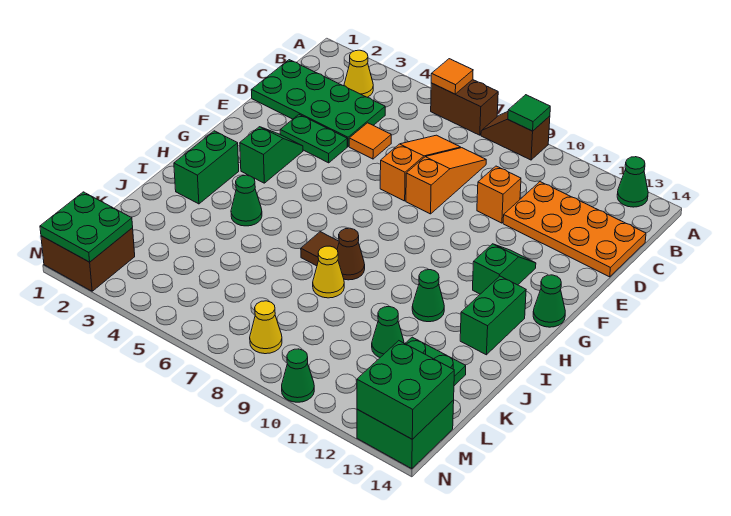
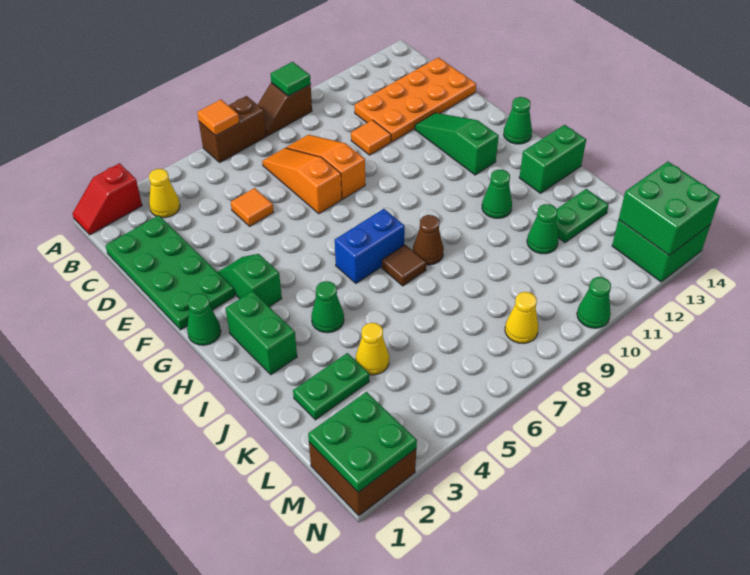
none -> red 1x2 slope [72,163,142,235]
green 1x1 cone [617,157,648,207] -> green 1x1 cone moved to [187,294,221,345]
green 2x4 plate [251,60,385,146] -> green 2x4 plate turned to [105,215,235,330]
orange 1x1 brick [477,166,521,223] -> orange 1x1 tile [351,120,391,155]
green 1x2 plate [280,115,347,163] -> green 1x2 plate moved to [293,353,369,420]
green 1x2 slope [473,244,536,294] -> green 1x3 slope [415,113,499,175]
none -> blue 1x2 brick [335,209,405,283]
green 1x2 brick [460,276,526,355] -> green 1x2 brick turned to [519,125,586,193]
yellow 1x1 cone [313,246,344,298] -> yellow 1x1 cone moved to [356,323,389,375]

